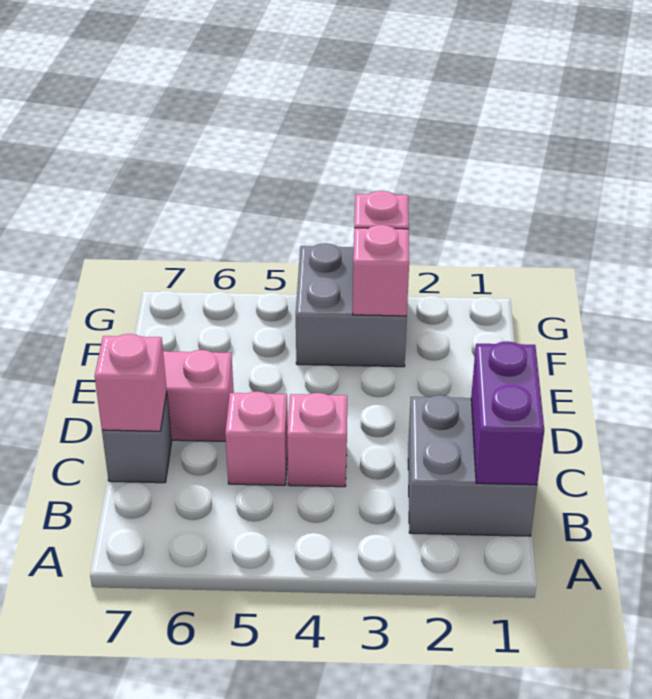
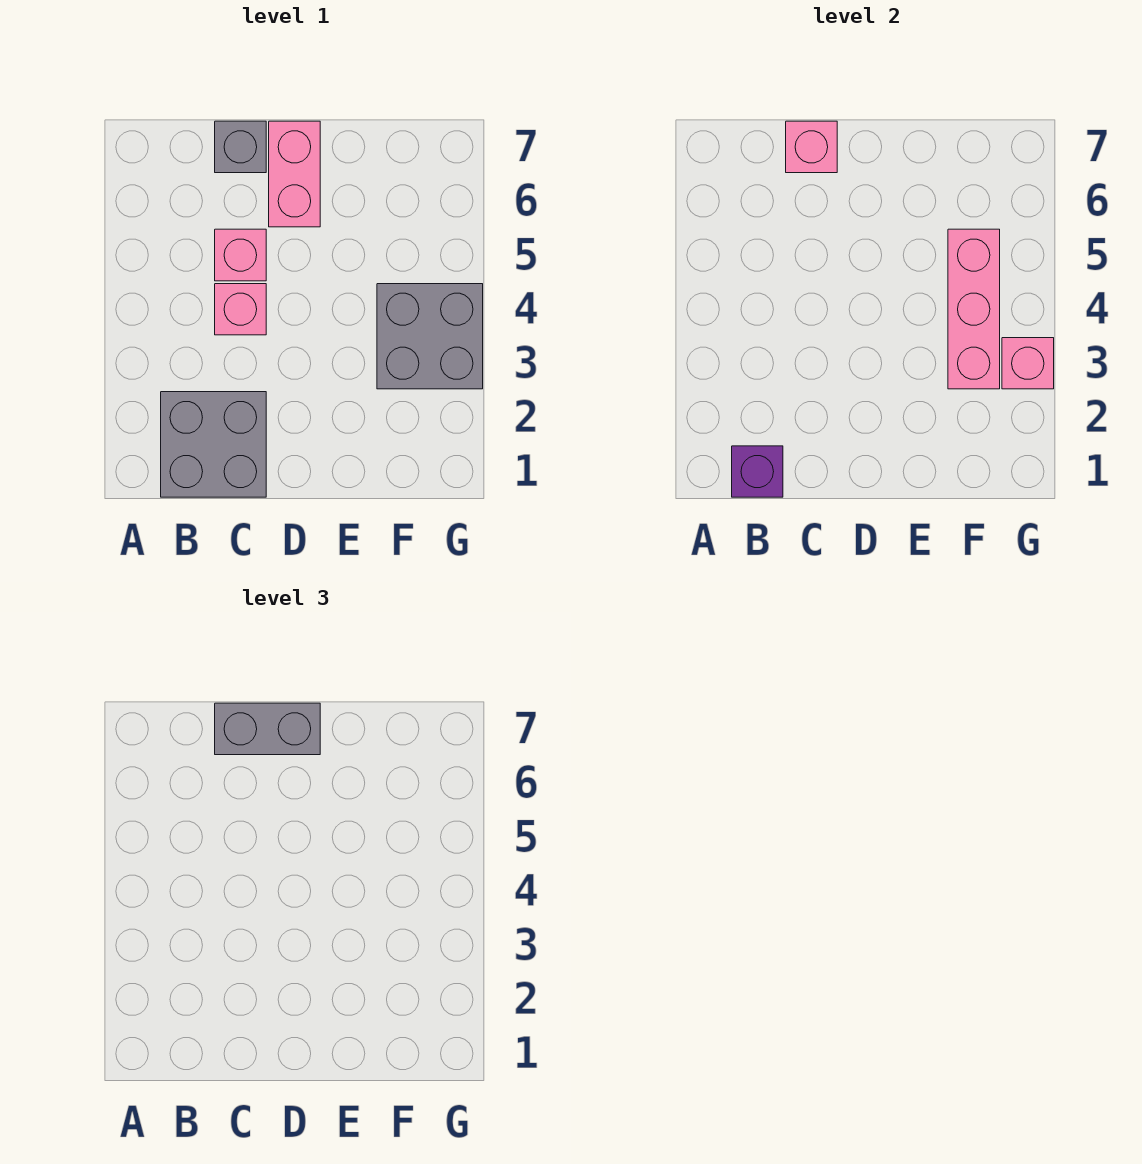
purple 1x2 brick [471,341,544,485] -> purple 1x1 brick [732,446,783,497]
none -> grey 1x2 brick [215,703,320,755]
pink 1x1 brick [353,225,409,316] -> pink 1x3 brick [948,229,1000,389]

